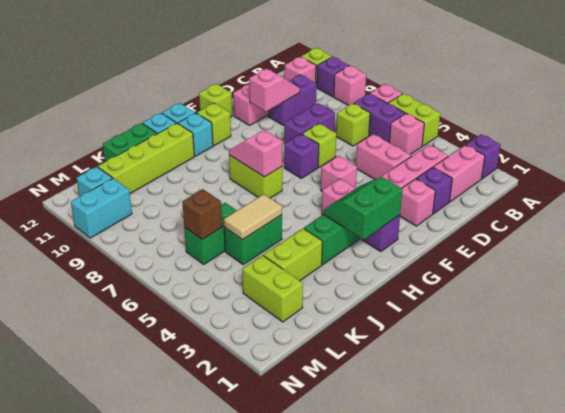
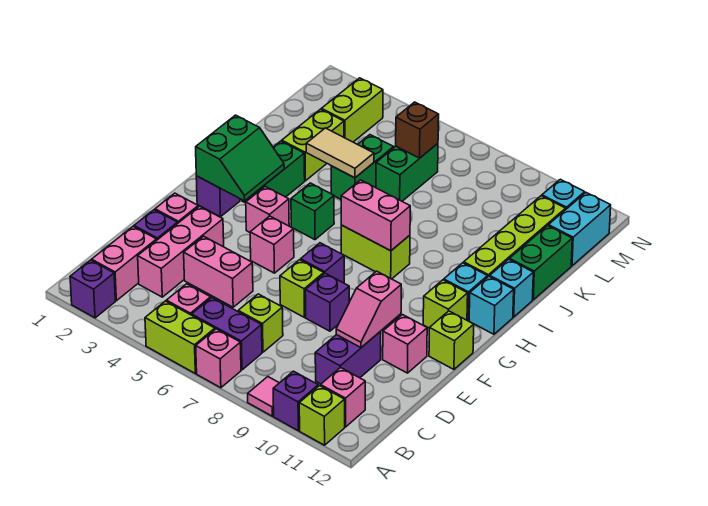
pink 1x1 brick [334,66,366,105] -> pink 1x1 tile [248,377,279,416]
purple 1x2 brick [284,103,335,144] -> purple 1x1 brick [305,273,349,331]
none -> green 1x1 brick [291,183,334,240]
pink 1x2 slope [229,130,282,177] -> pink 1x2 brick [341,180,410,251]
tan 1x2 tile [224,194,282,240] -> tan 1x2 tile turned to [306,128,374,178]
lime 1x2 brick [242,255,303,322] -> lime 1x2 brick turned to [321,78,383,142]
cyan 1x2 brick [71,178,132,238] -> cyan 1x2 brick moved to [548,193,611,266]

